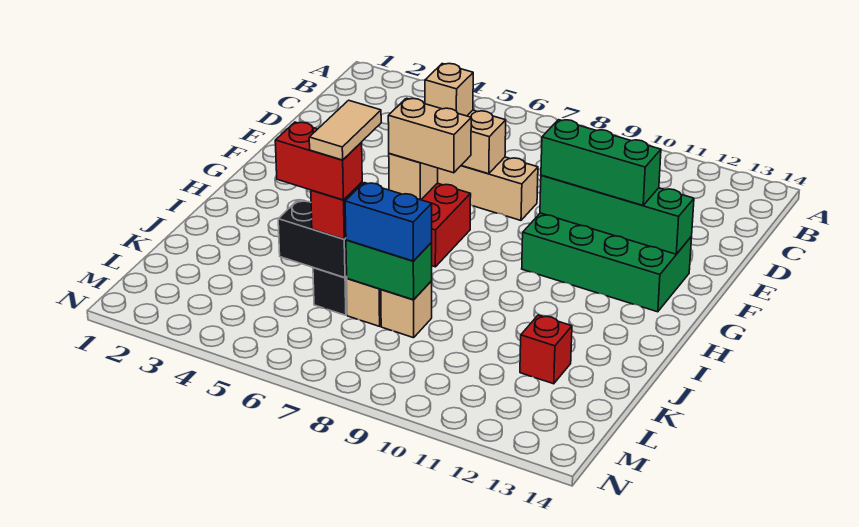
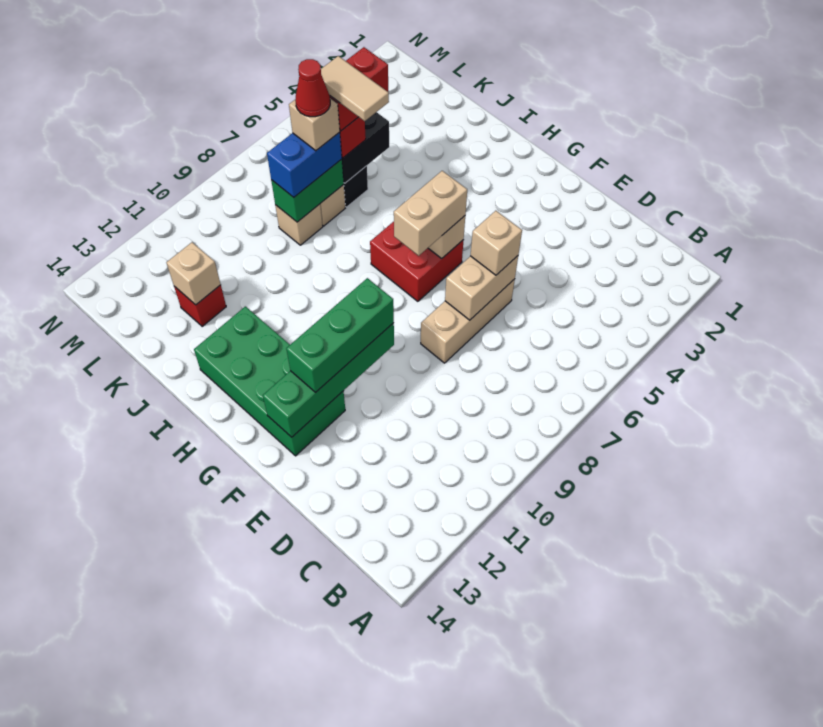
green 2x4 brick [522,213,692,312] -> green 2x4 brick turned to [194,306,345,456]
none -> tan 1x1 brick [289,98,340,151]
none -> red 1x1 cone [295,59,330,117]
none -> tan 1x1 brick [166,242,221,305]

